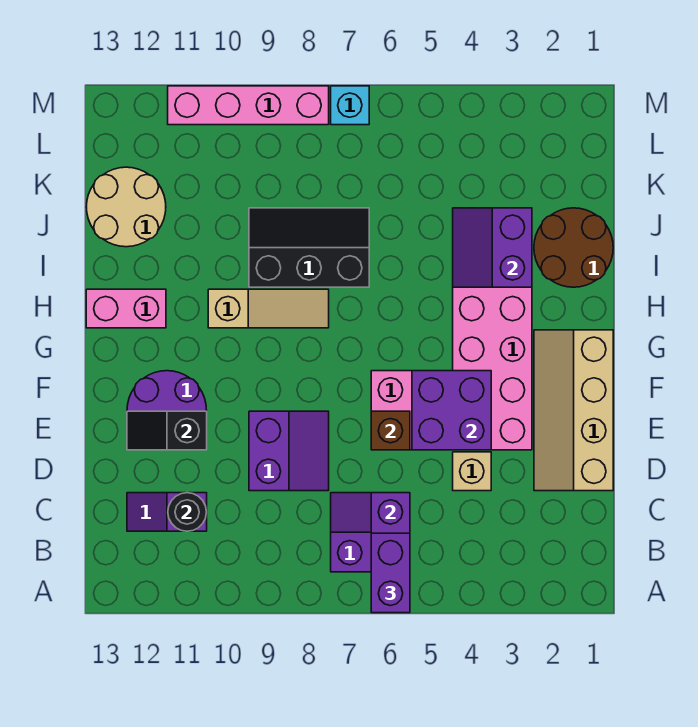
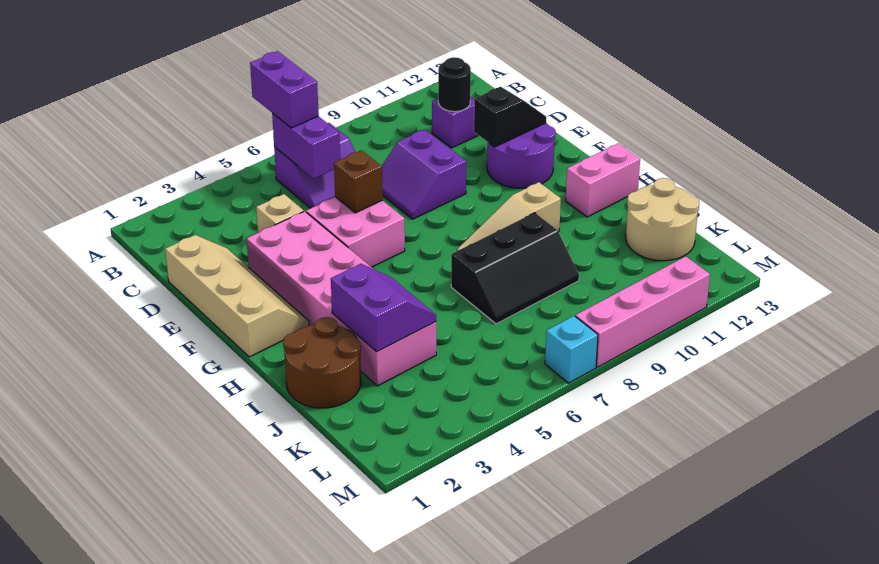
purple 2x2 brick [412,371,491,450] -> none

